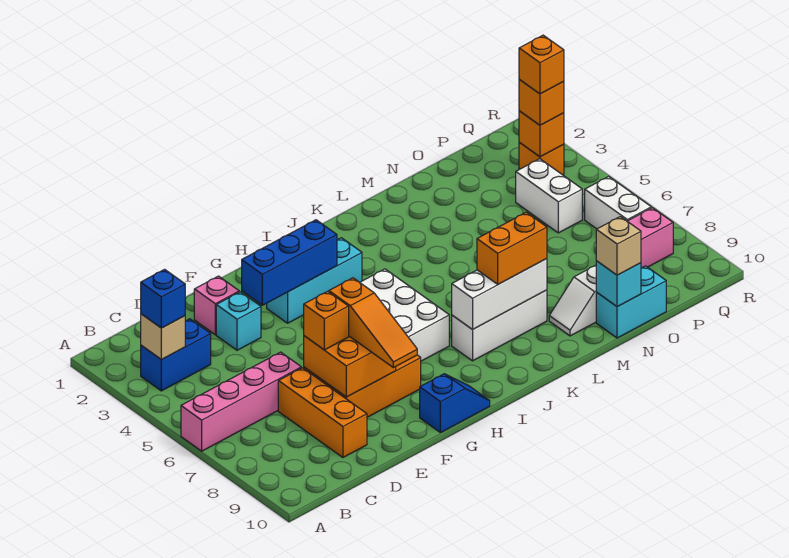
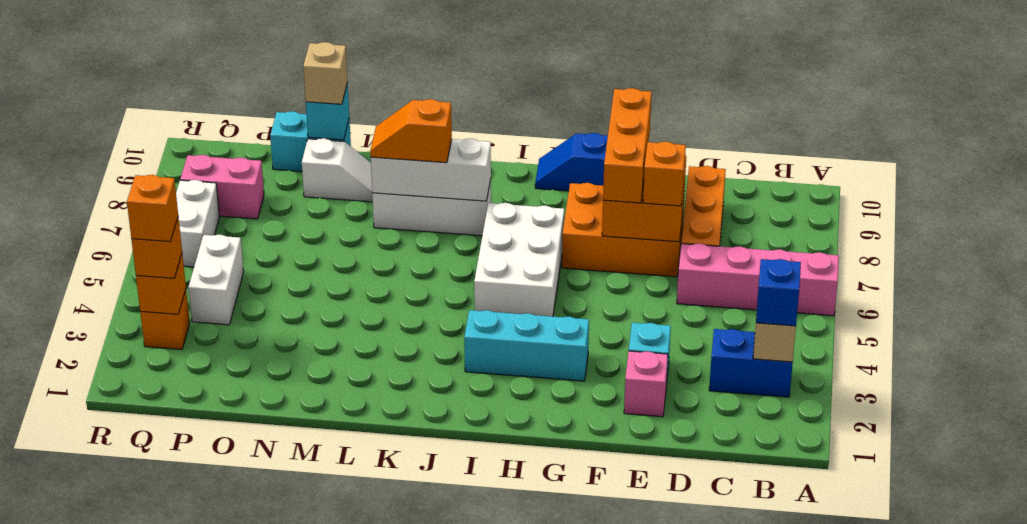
blue 1x3 brick [242,220,337,305] -> none
orange 1x3 slope [329,278,417,368] -> orange 1x3 brick [603,88,652,203]
orange 1x2 brick [477,212,547,284] -> orange 1x2 slope [370,99,452,163]

